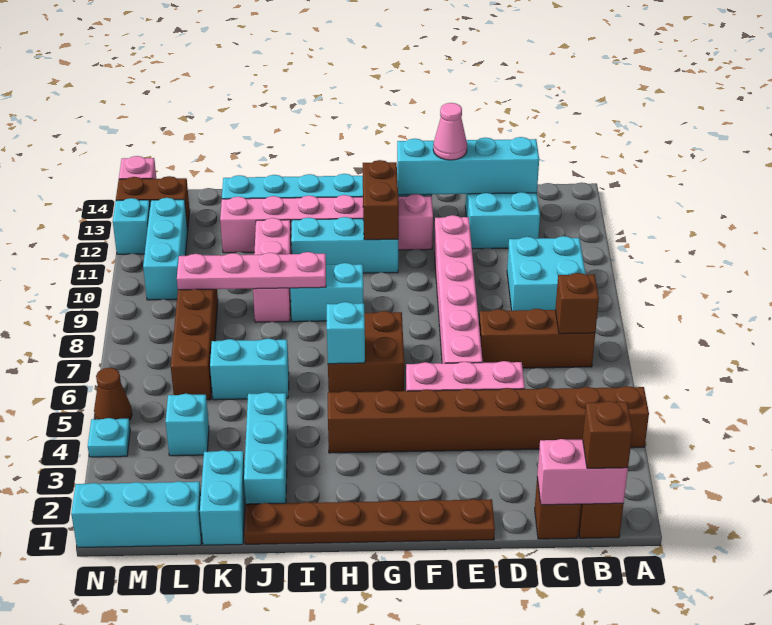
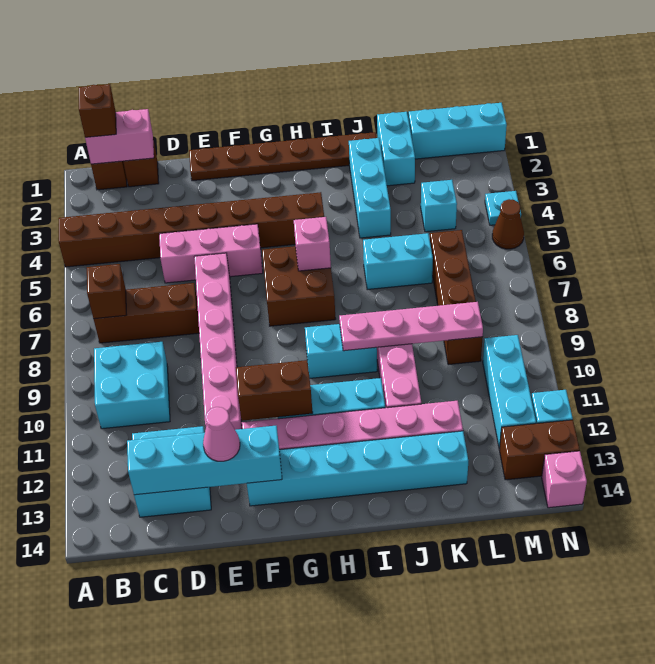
brown 1x2 brick [363,160,399,240] -> brown 1x2 brick turned to [236,360,313,421]
cyan 1x1 brick [327,302,365,364] -> pink 1x1 brick [294,217,331,271]

